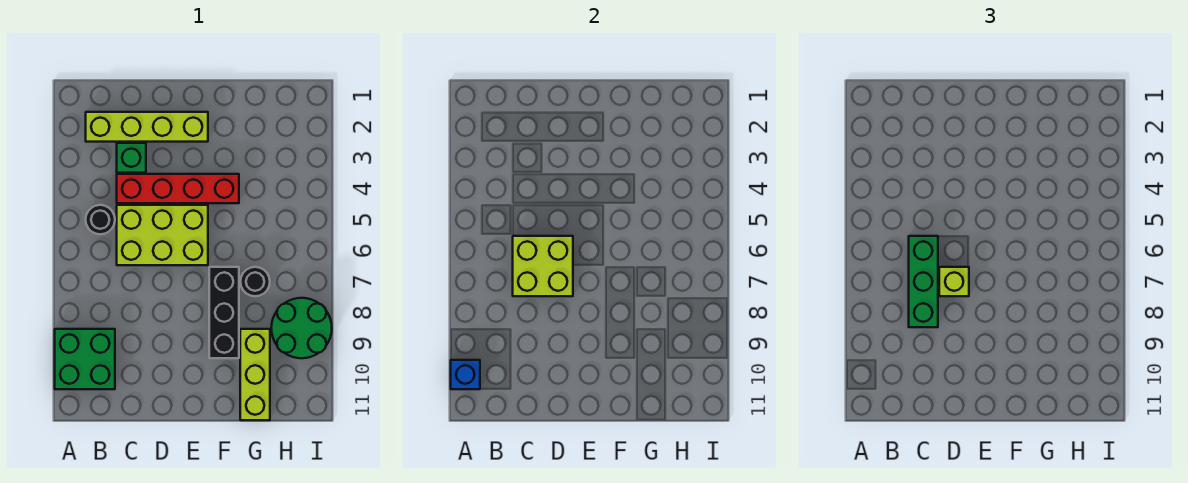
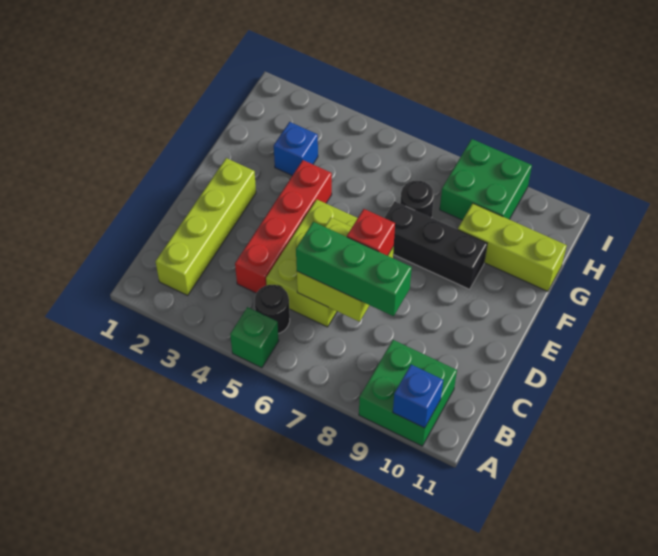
green 1x1 brick [117,143,146,173] -> green 1x1 brick moved to [230,307,279,368]
lime 1x1 brick [939,267,969,296] -> red 1x1 brick [347,209,395,256]
none -> blue 1x1 brick [274,122,318,176]
green 2x2 round brick [271,298,332,358] -> green 2x2 brick [440,139,532,220]

